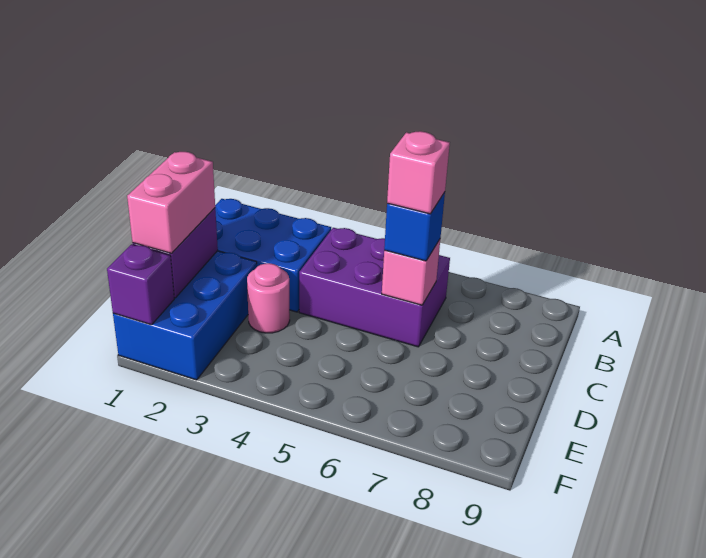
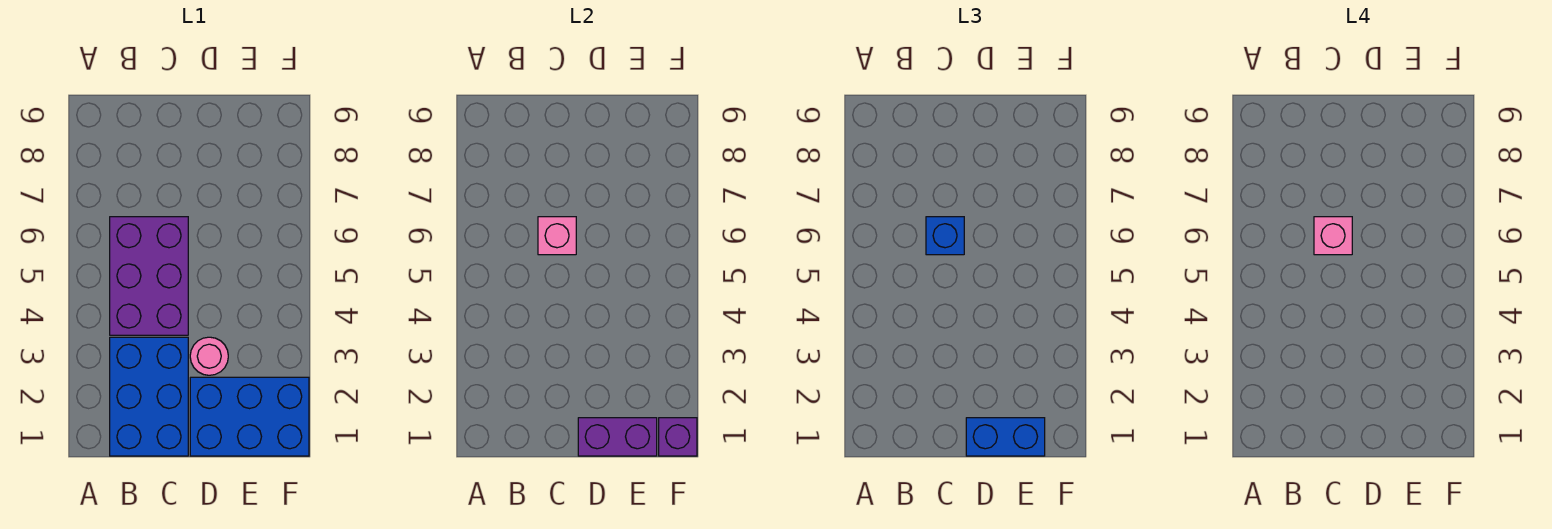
pink 1x2 brick [127,152,215,253] -> blue 1x2 brick [966,418,1045,456]

